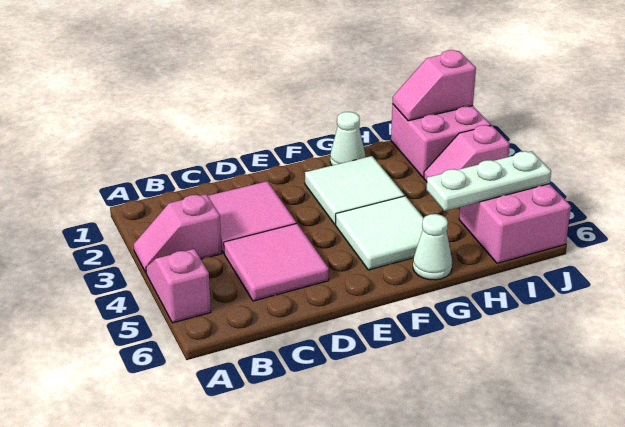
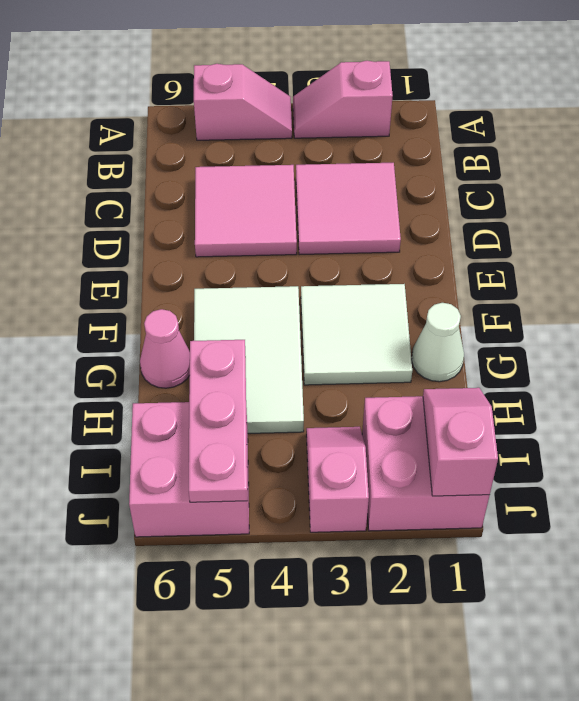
pink 1x2 slope [134,194,222,273] -> pink 1x2 slope turned to [293,61,393,138]
white 2x2 tile [336,196,424,270] -> white 2x3 tile [194,286,304,433]
white 1x1 cone [413,214,452,280] -> pink 1x1 cone [140,309,190,388]
white 1x3 plate [426,151,551,211] -> pink 1x3 plate [189,340,248,502]

